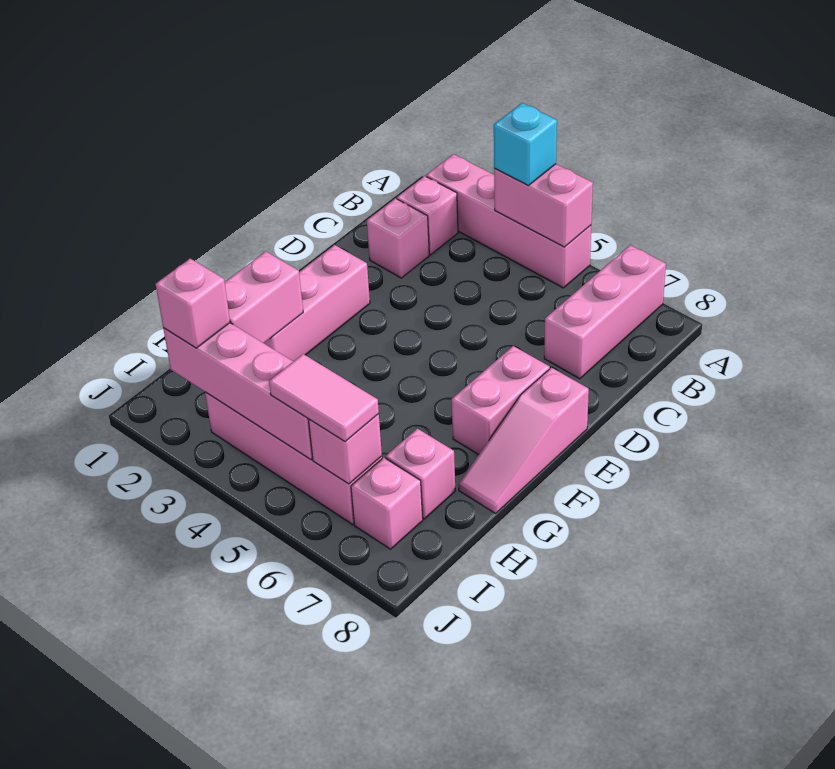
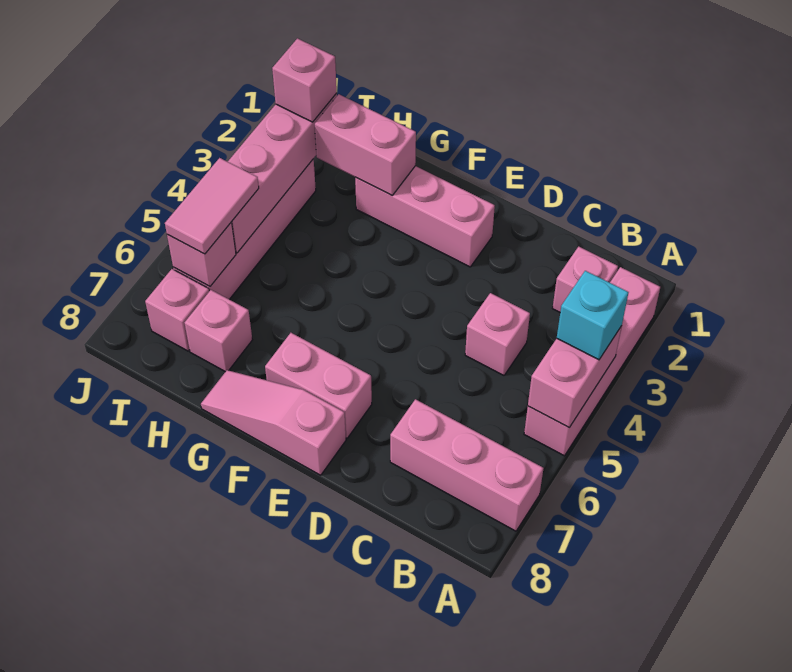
pink 1x1 brick [367,198,429,278] -> pink 1x1 brick moved to [465,293,530,375]

